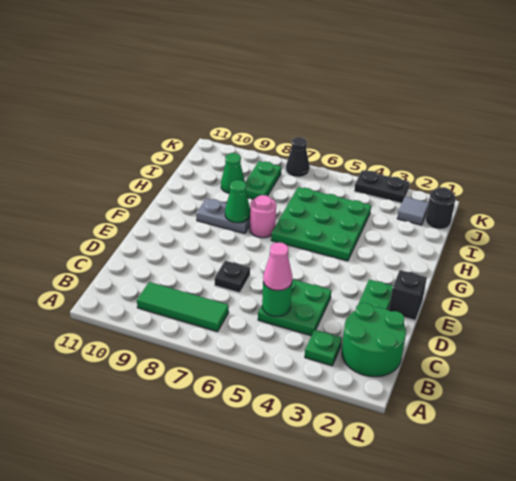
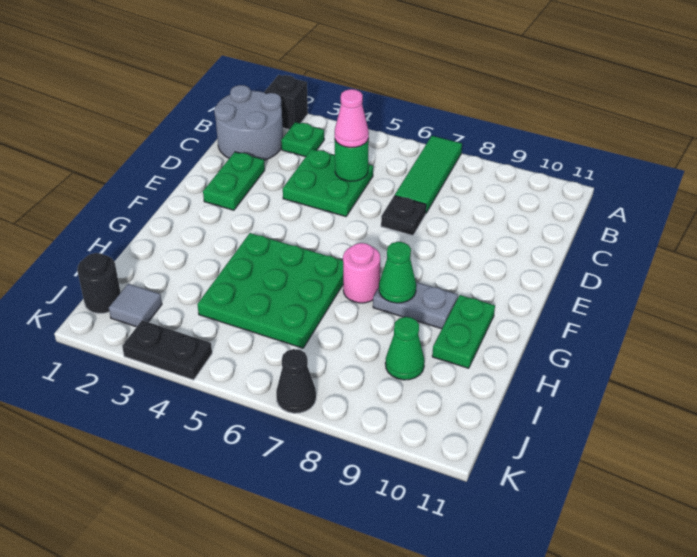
green 2x2 round brick [342,303,406,377] -> grey 2x2 round brick [214,85,283,160]
green 1x3 tile [137,282,229,332] -> green 1x3 tile turned to [395,136,462,213]
black 1x1 brick [389,270,427,320] -> black 1x1 brick moved to [265,75,308,130]
green 1x2 plate [245,161,281,200] -> green 1x2 plate moved to [432,295,495,368]

